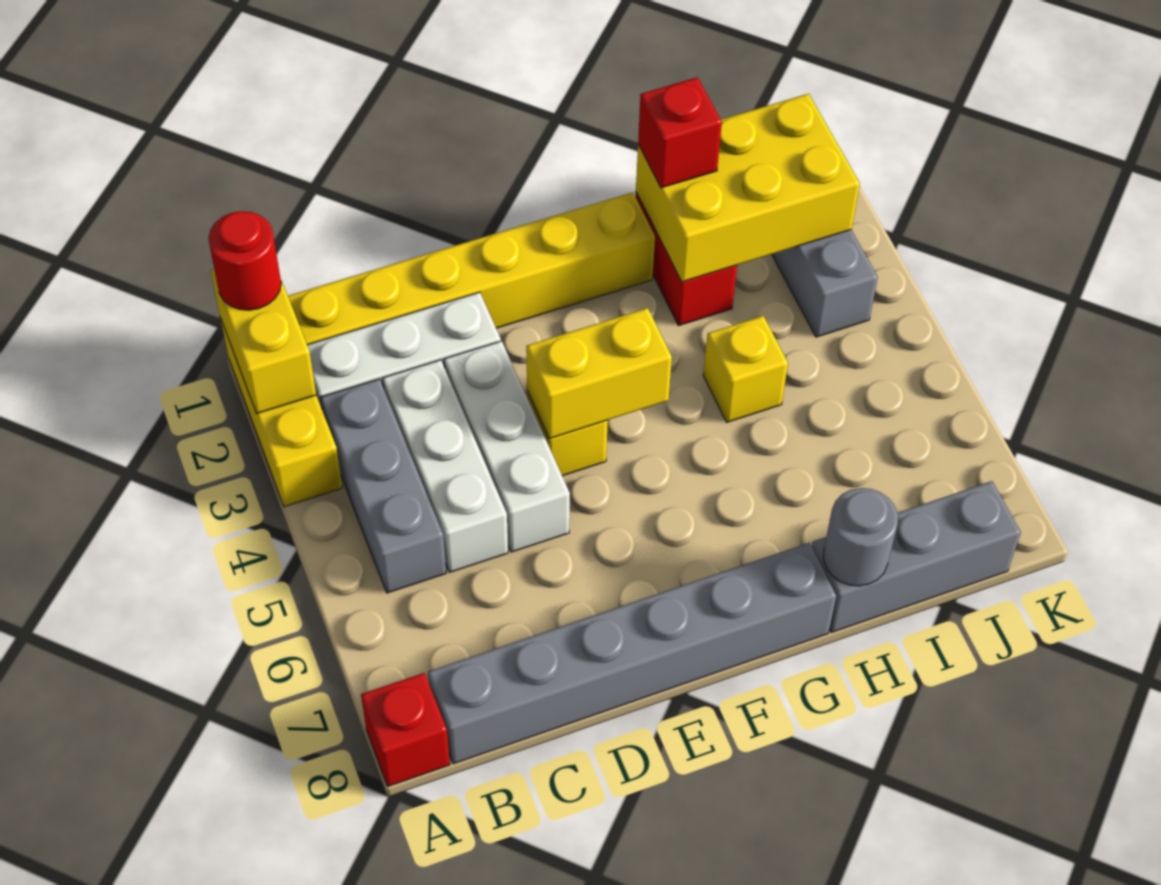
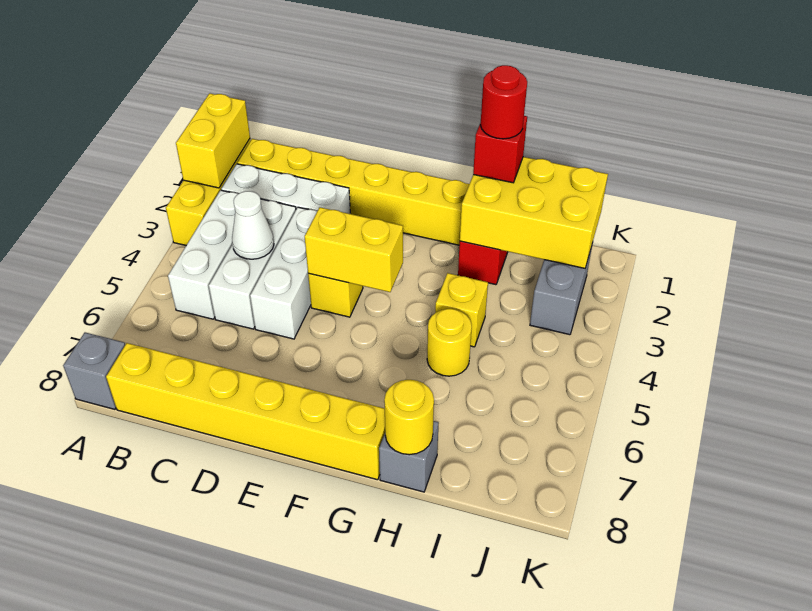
red 1x1 round brick [208,211,281,310] -> red 1x1 round brick moved to [481,65,527,139]
red 1x1 brick [361,673,450,786] -> grey 1x1 brick [63,332,125,409]
grey 1x3 brick [320,379,446,593] -> white 1x3 brick [168,190,237,319]
grey 1x6 brick [428,543,836,764] -> yellow 1x6 brick [106,343,385,480]
none -> white 1x1 cone [232,191,274,259]
none -> yellow 1x1 round brick [427,309,472,376]
grey 1x3 brick [812,481,1021,632] -> grey 1x1 brick [379,421,439,492]
grey 1x1 round brick [823,488,898,586] -> yellow 1x1 round brick [384,380,434,455]

